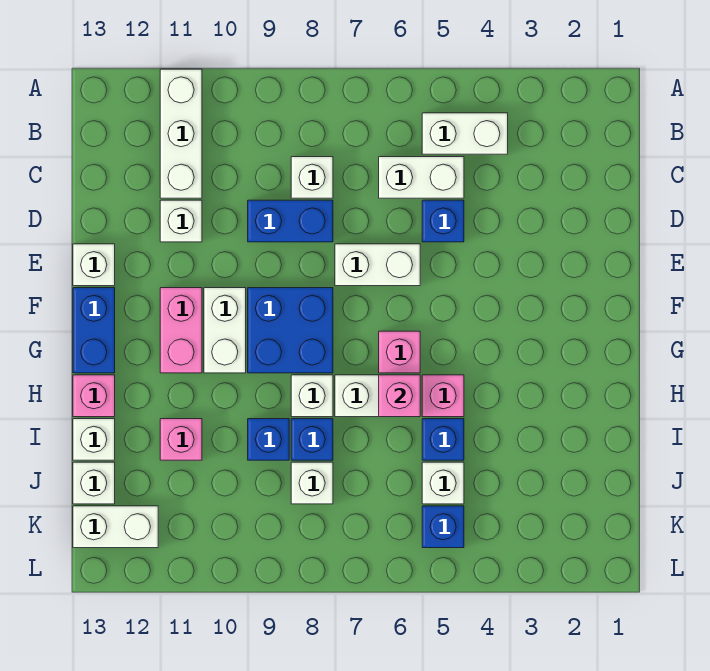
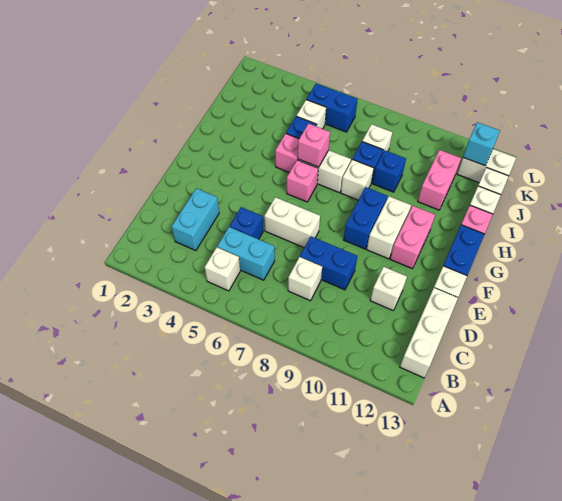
white 1x3 brick [160,69,202,198] -> white 1x3 brick moved to [400,288,458,378]
white 1x2 brick [422,113,508,154] -> white 1x1 brick [205,247,240,291]
none -> cyan 1x2 brick [172,188,219,251]
white 1x2 brick [379,157,464,198] -> cyan 1x2 brick [217,227,275,280]
blue 2x2 brick [248,288,333,373] -> blue 1x2 brick [343,187,387,249]
pink 1x1 brick [160,419,202,460] -> pink 1x2 brick [418,150,461,210]
blue 1x1 brick [422,506,464,548] -> blue 1x2 brick [306,84,357,132]
none -> cyan 1x1 brick [463,122,500,166]

